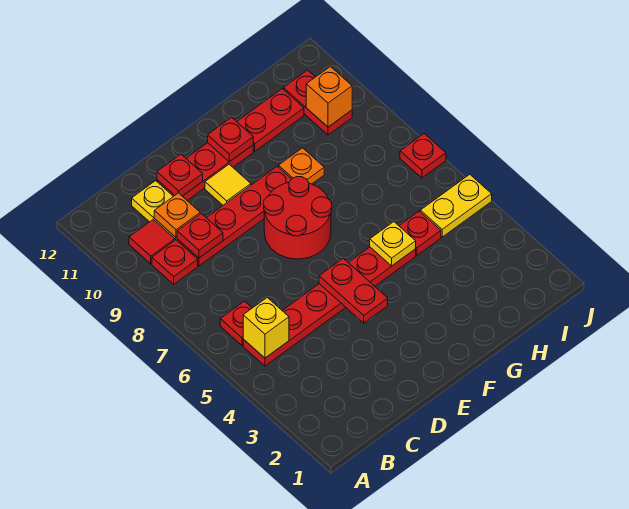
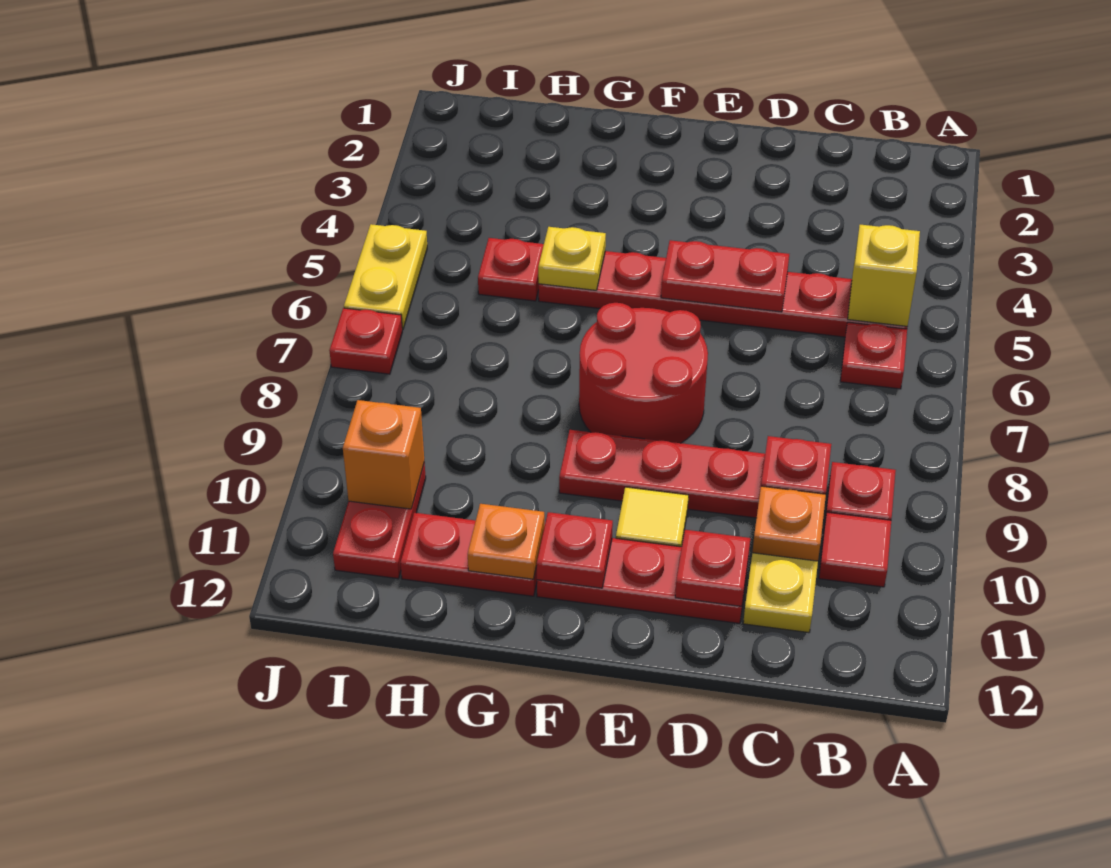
red 1x2 plate [319,258,388,323] -> red 1x2 plate turned to [661,240,789,312]
orange 1x1 plate [279,148,324,184] -> orange 1x1 plate moved to [468,504,545,579]
yellow 1x2 plate [420,174,492,237] -> yellow 1x2 plate turned to [344,224,427,330]

